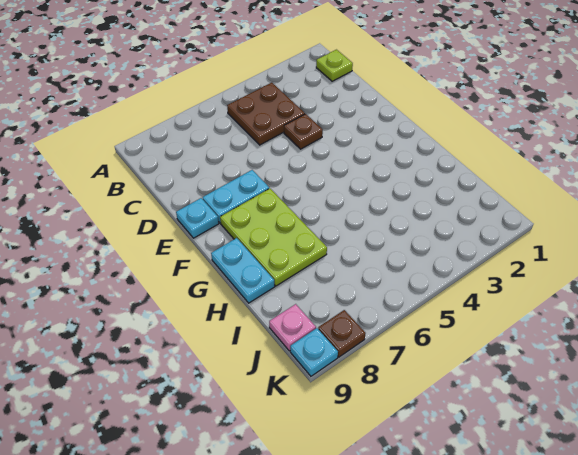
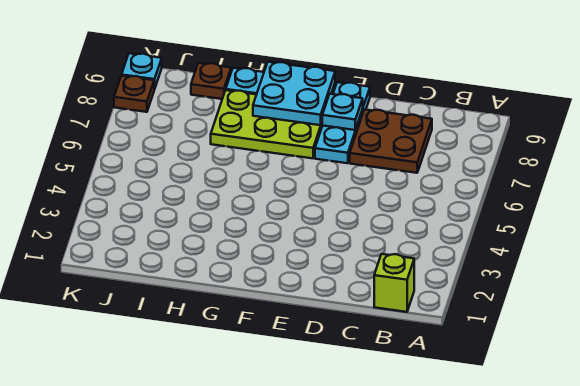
lime 1x1 plate [316,50,353,81] -> lime 1x1 brick [374,254,414,312]
brown 2x2 plate [227,83,305,145] -> brown 2x2 plate moved to [350,109,432,173]
brown 1x1 plate [284,114,323,149] -> brown 1x1 plate moved to [191,63,231,99]
none -> cyan 1x1 plate [322,94,363,130]
none -> cyan 2x2 plate [253,62,335,125]
pink 1x1 plate [269,304,316,351] -> none

